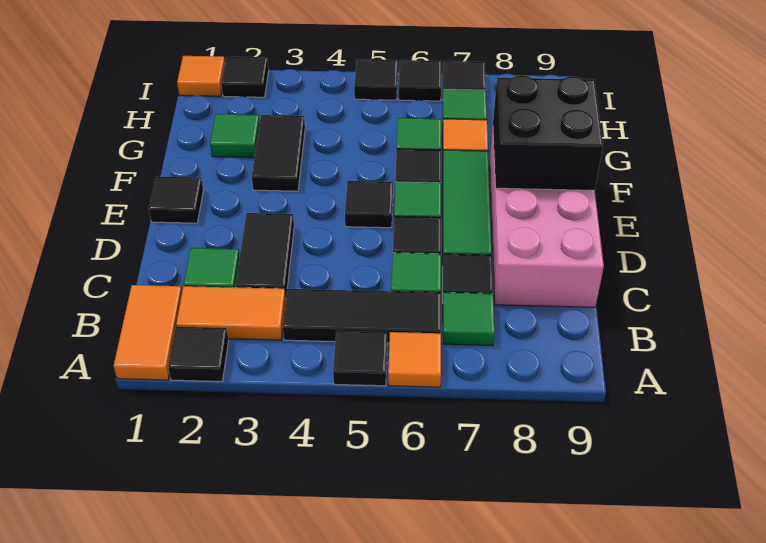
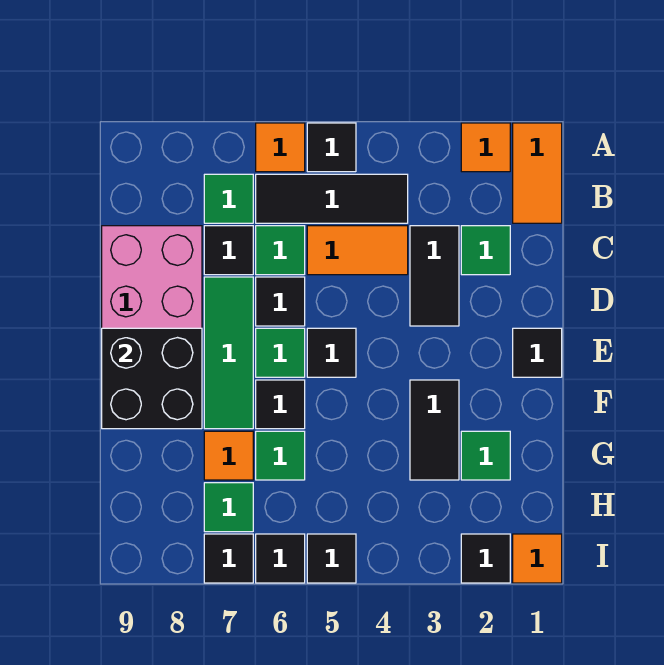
black 1x1 tile [168,327,229,381] -> orange 1x1 tile [461,123,510,172]
orange 1x2 tile [176,286,286,340] -> orange 1x2 tile moved to [307,226,408,275]

